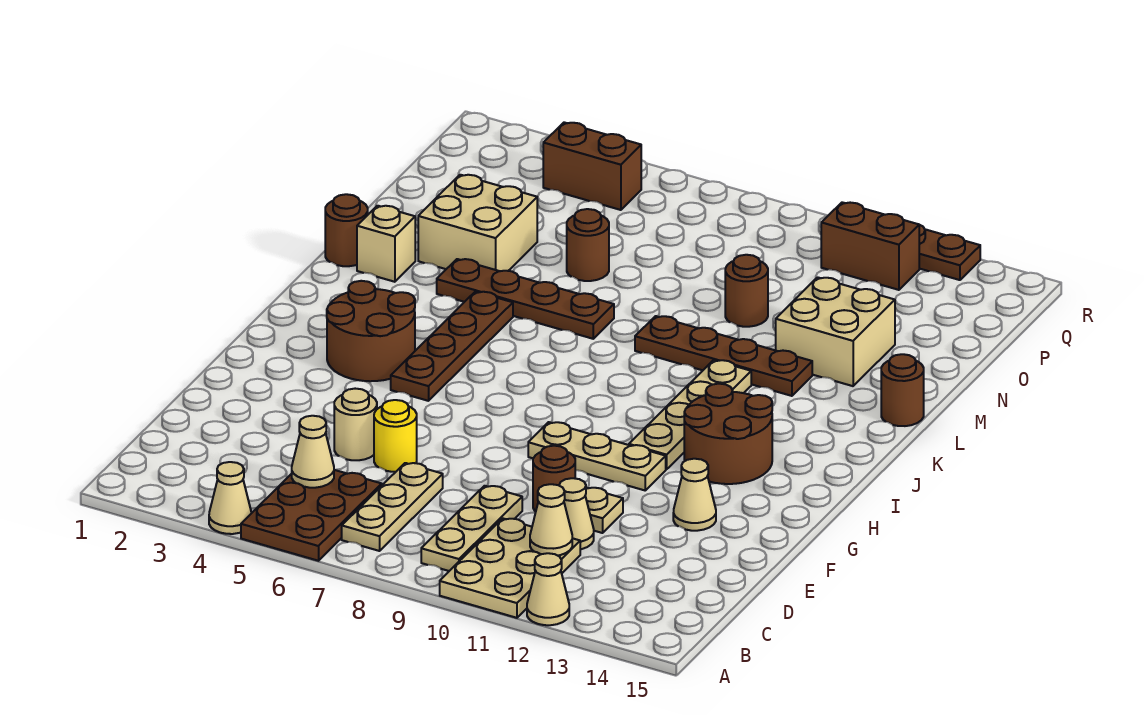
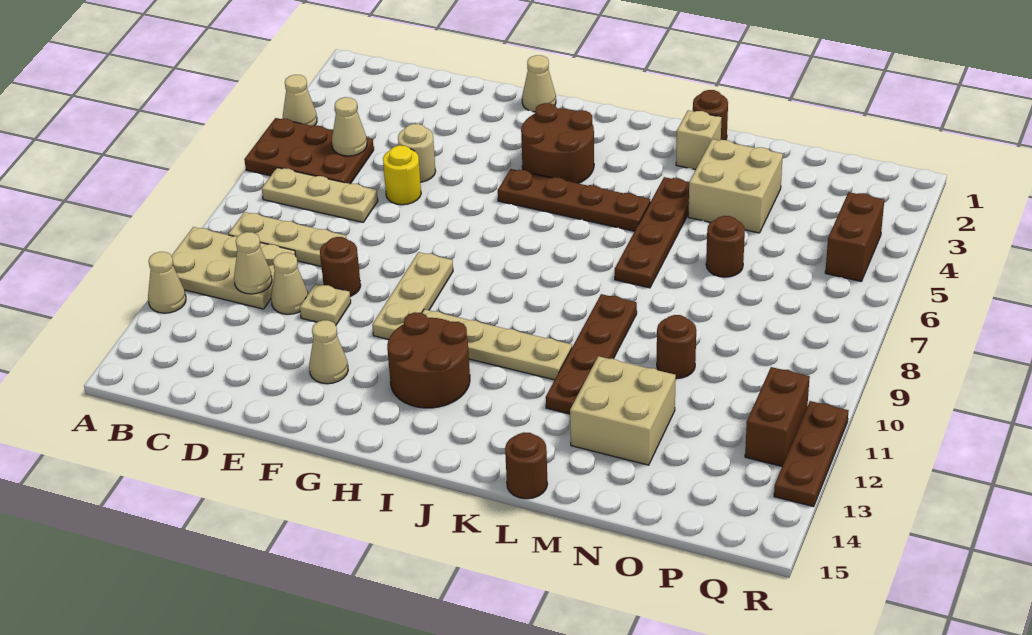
none -> tan 1x1 cone [522,55,556,112]

